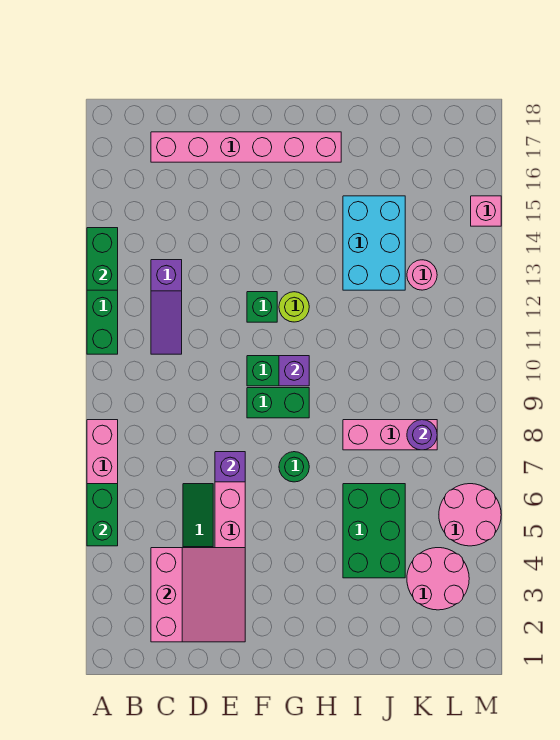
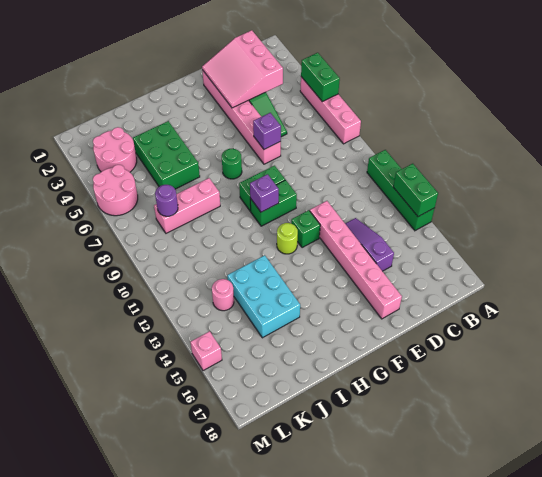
purple 1x3 slope [151,260,182,354] -> purple 1x3 slope moved to [345,218,394,271]
pink 1x6 brick [151,132,341,162] -> pink 1x6 brick turned to [310,201,402,319]

